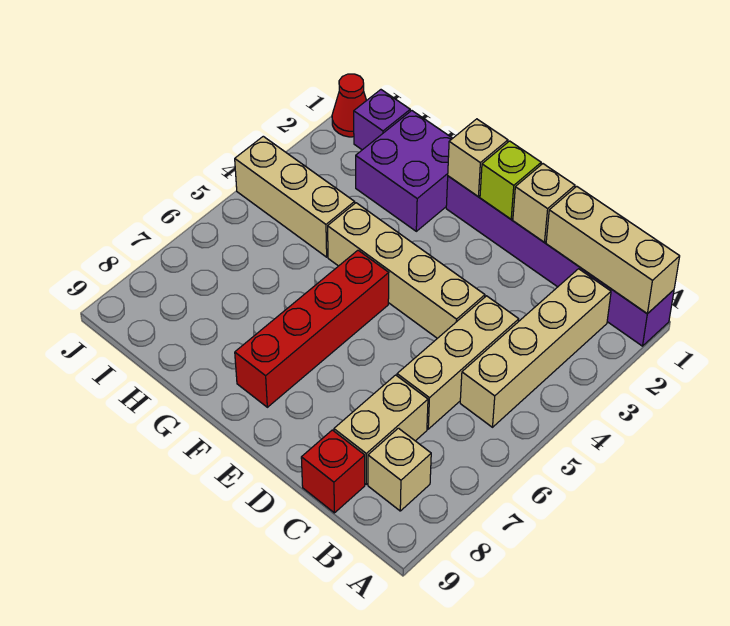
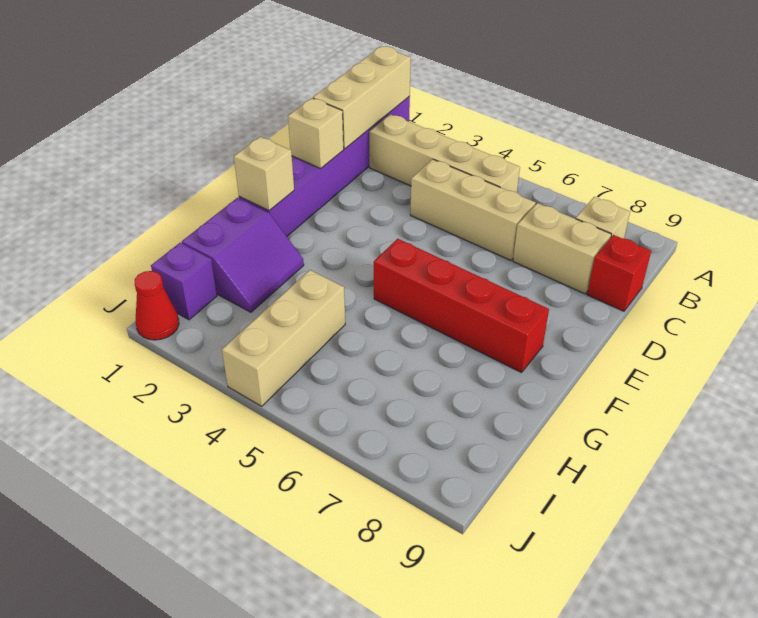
tan 1x4 brick [328,203,485,338] -> none
lime 1x1 brick [480,141,541,219] -> none
purple 2x2 brick [356,111,453,231] -> purple 2x2 slope [182,198,304,312]

